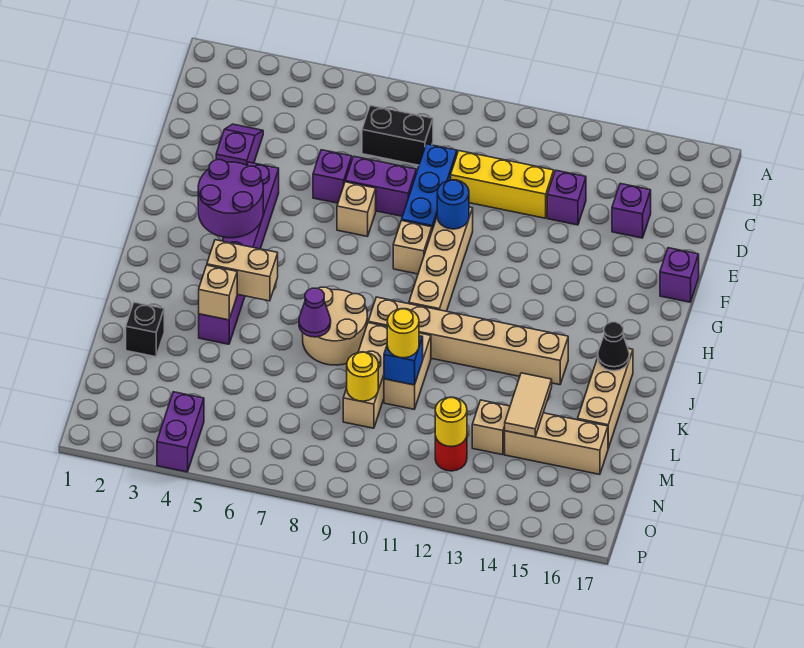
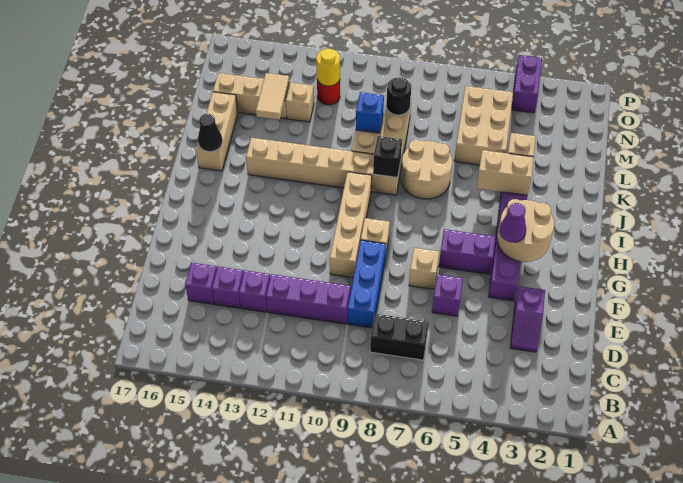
yellow 1x3 brick [451,151,554,218] -> purple 1x3 brick [266,274,351,324]
purple 1x2 brick [345,156,416,216] -> purple 1x2 brick moved to [439,229,496,274]
blue 1x1 round brick [437,180,469,229] -> none
purple 1x1 brick [660,248,699,302] -> purple 1x1 brick moved to [212,267,243,308]
purple 2x2 round brick [198,160,263,238] -> tan 2x2 round brick [497,199,554,262]
purple 1x1 cone [299,288,331,337] -> purple 1x1 cone moved to [499,203,526,242]
black 1x1 brick [126,302,164,357] -> black 1x1 brick moved to [373,136,402,178]
none -> tan 2x3 brick [454,86,513,165]
yellow 1x1 round brick [387,309,419,358] -> none
yellow 1x1 round brick [347,352,378,401] -> black 1x1 round brick [386,78,411,115]

